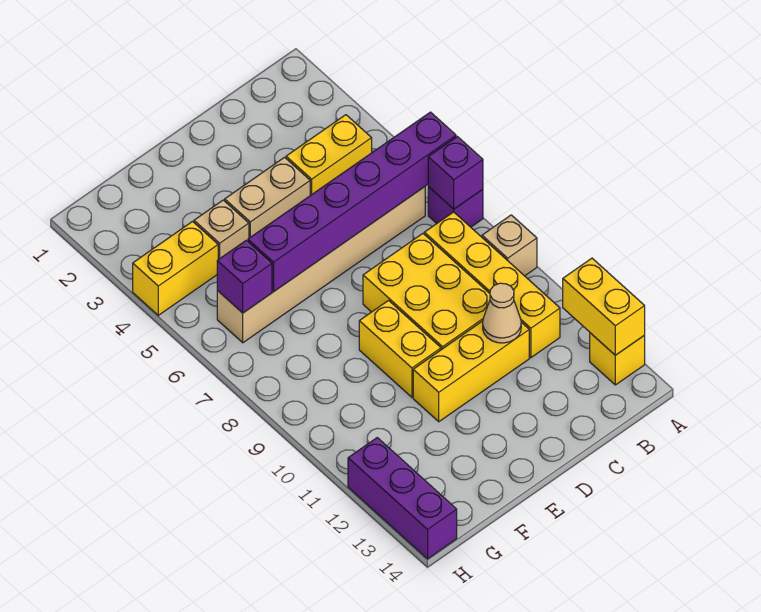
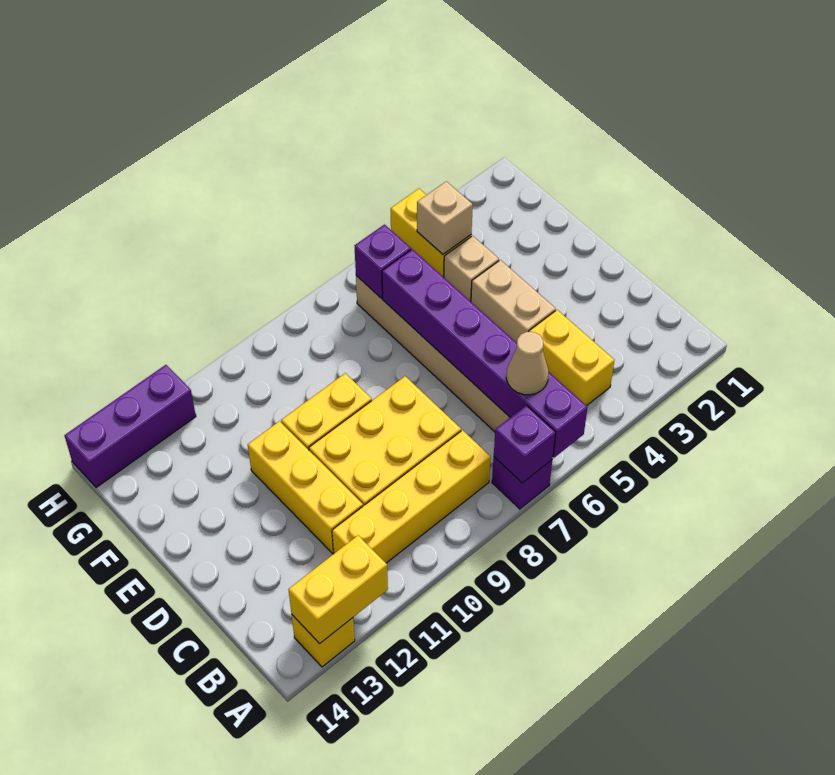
tan 1x1 brick [482,215,537,276] -> tan 1x1 brick moved to [417,181,473,254]
tan 1x1 cone [483,283,521,343] -> tan 1x1 cone moved to [506,331,548,395]

